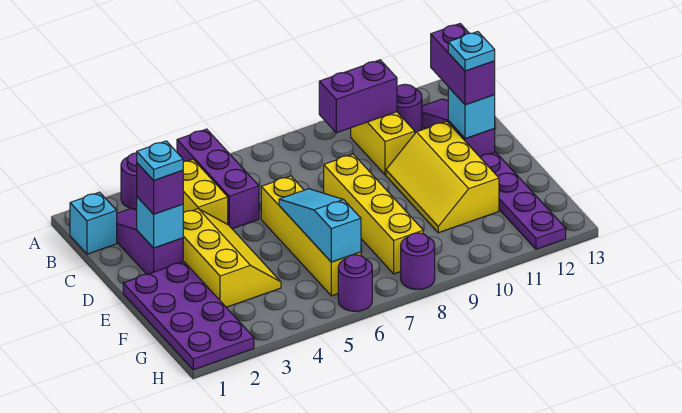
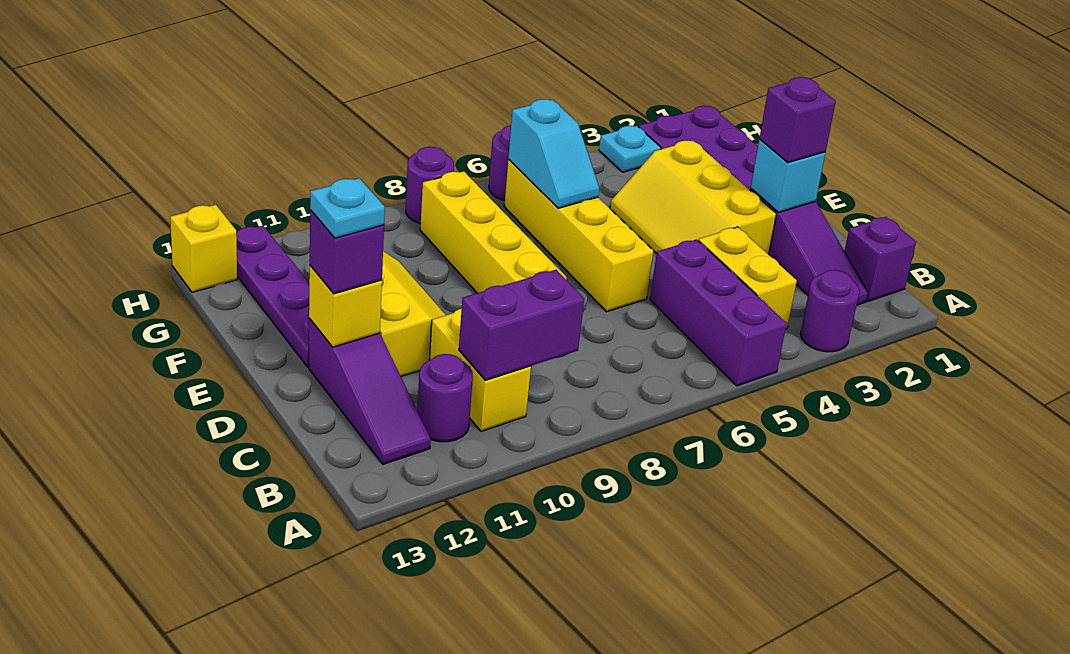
cyan 1x1 brick [70,192,117,254] -> purple 1x1 brick [844,217,916,301]
purple 1x2 brick [431,24,495,105] -> purple 1x1 brick [310,210,384,294]
cyan 1x1 plate [137,141,183,181] -> cyan 1x1 plate moved to [599,126,661,172]
cyan 1x1 brick [448,87,495,139] -> yellow 1x1 brick [309,266,382,347]
cyan 1x3 slope [279,189,361,262] -> cyan 1x2 slope [508,99,599,208]
none -> yellow 1x1 brick [170,205,237,292]

